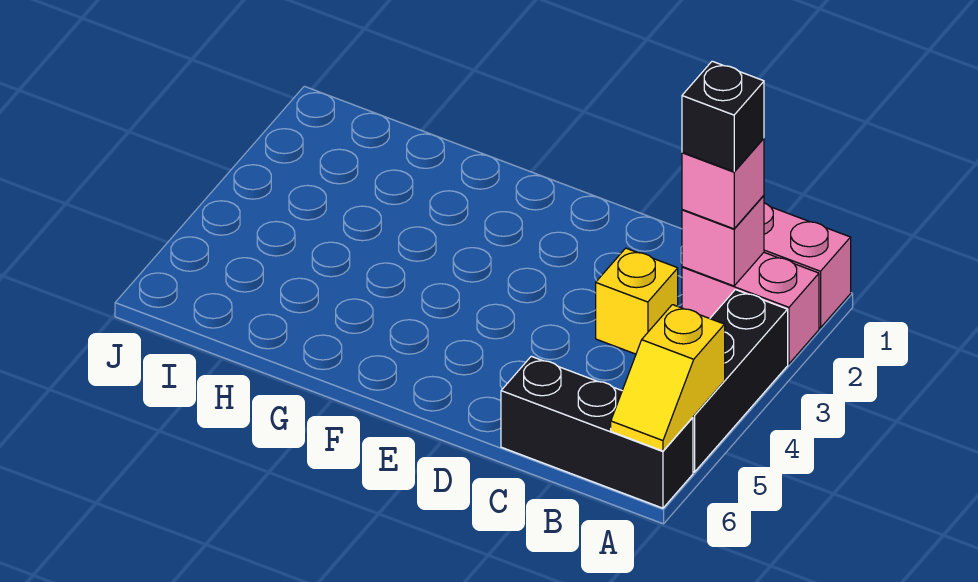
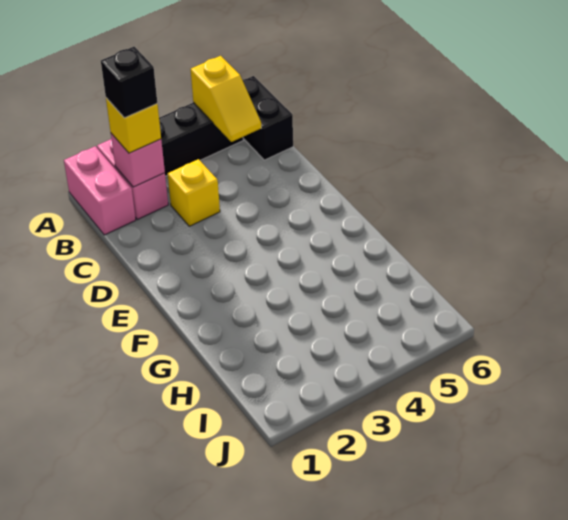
yellow 1x2 slope [611,305,725,451] -> yellow 1x2 slope turned to [191,56,261,142]
black 1x3 brick [501,356,693,508] -> black 1x2 brick [243,76,293,160]
pink 1x1 brick [682,138,764,229] -> yellow 1x1 brick [106,98,161,153]

